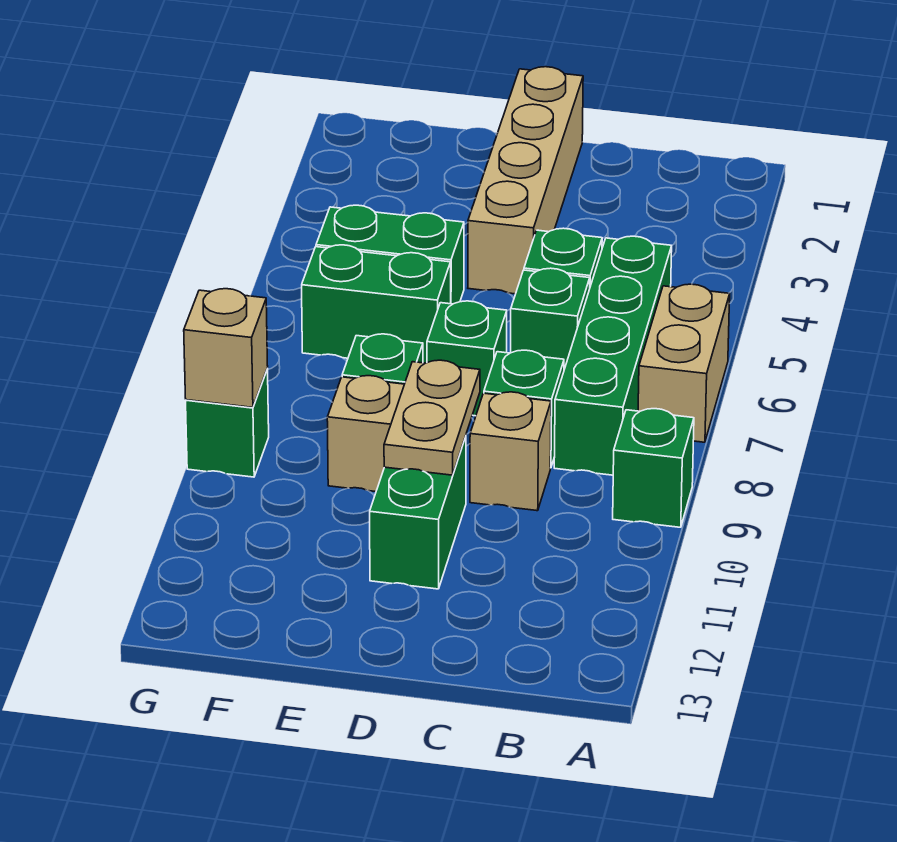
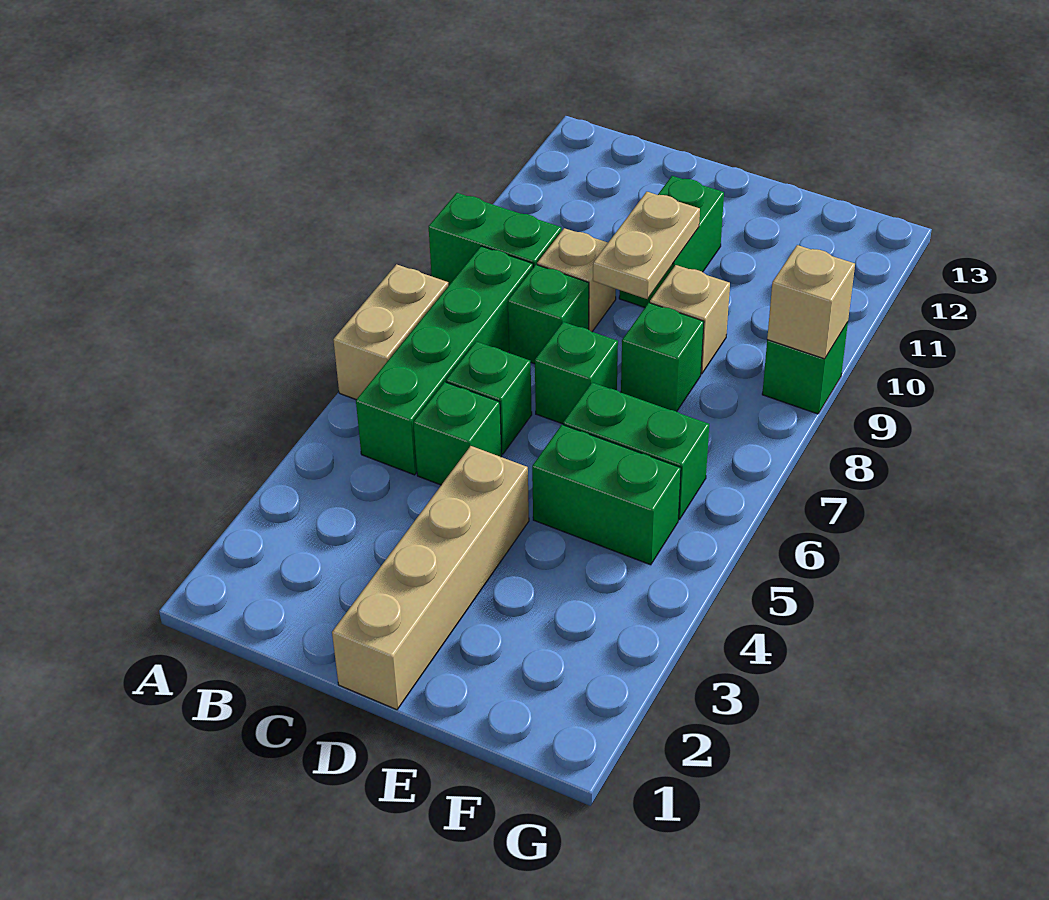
green 1x1 brick [613,409,694,527] -> green 1x2 brick [429,193,562,286]

